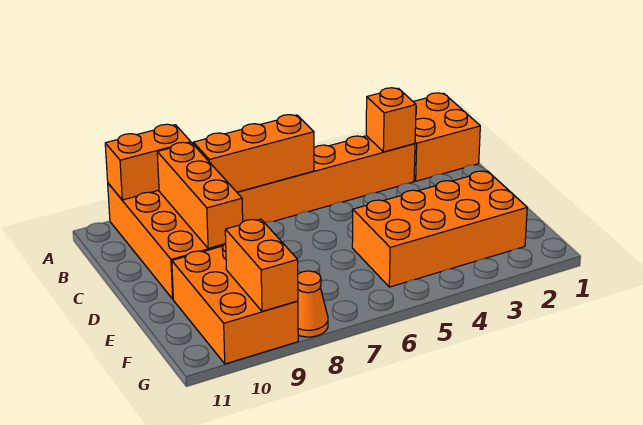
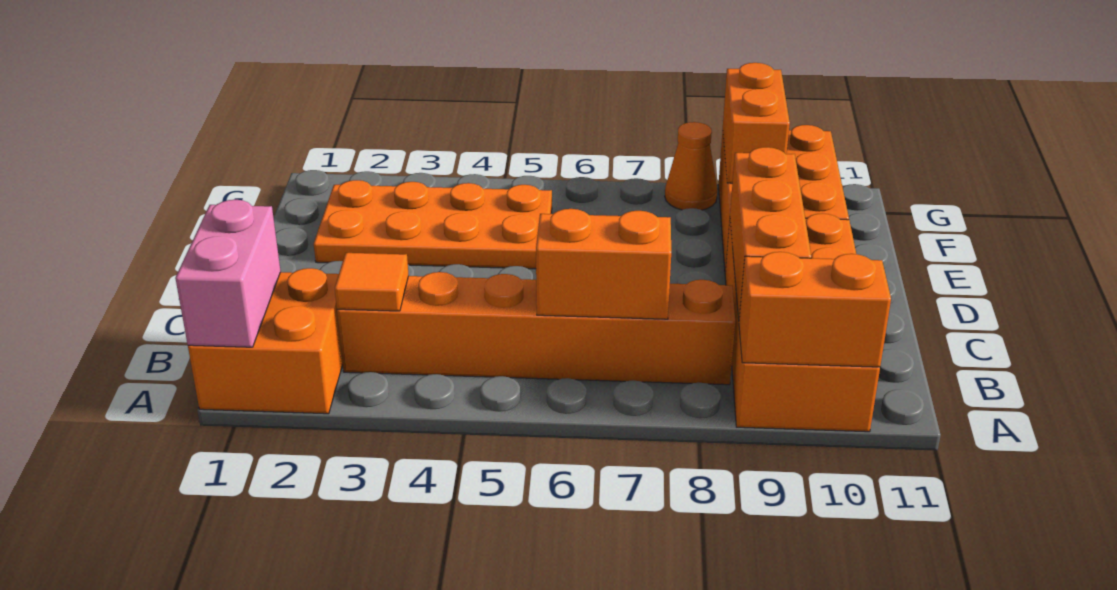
none -> pink 1x2 brick [175,200,281,347]
orange 1x1 brick [366,88,416,152] -> orange 1x1 tile [335,253,408,311]
orange 1x3 brick [193,115,314,192] -> orange 1x2 brick [536,209,671,319]
orange 2x4 brick [352,171,527,287] -> orange 2x4 plate [314,180,552,269]

